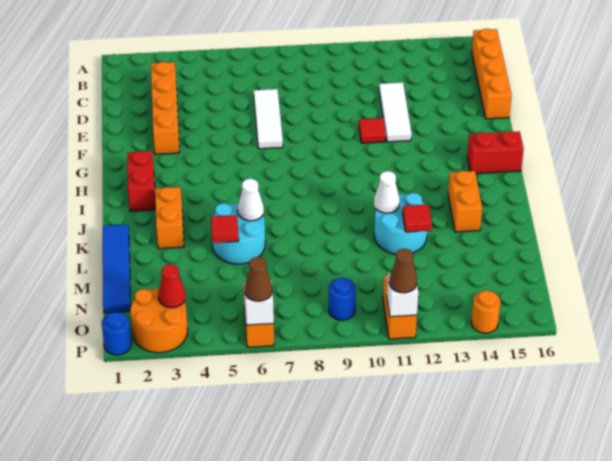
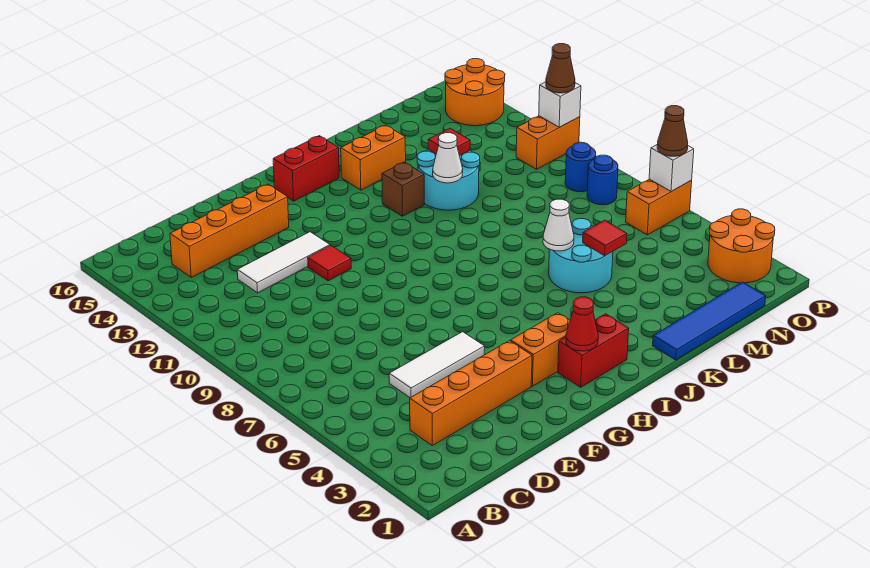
orange 1x4 brick [472,29,512,119] -> orange 1x4 brick moved to [170,184,289,277]
white 1x3 tile [254,89,283,149] -> white 1x3 tile moved to [389,332,485,398]
red 1x2 brick [467,131,524,174] -> red 1x2 brick turned to [273,136,339,201]
orange 1x2 brick [155,187,184,249] -> orange 1x2 brick moved to [511,313,570,386]
none -> brown 1x1 brick [382,162,424,216]
red 1x1 cone [158,264,186,308] -> red 1x1 cone moved to [566,297,598,351]
blue 1x1 round brick [102,312,131,355] -> blue 1x1 round brick moved to [587,155,618,205]
orange 1x1 round brick [471,291,500,333] -> orange 2x2 round brick [445,59,505,126]

